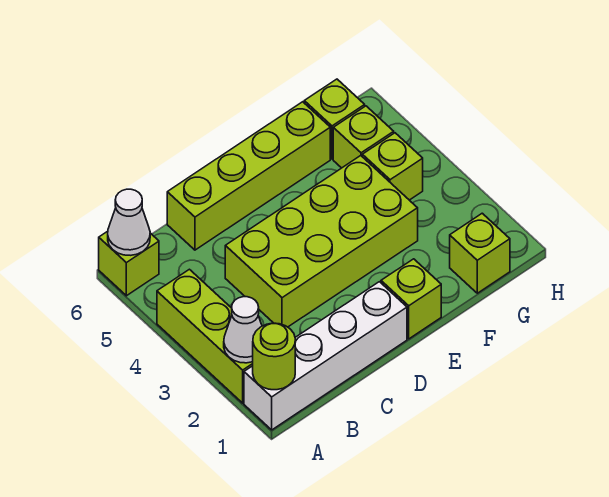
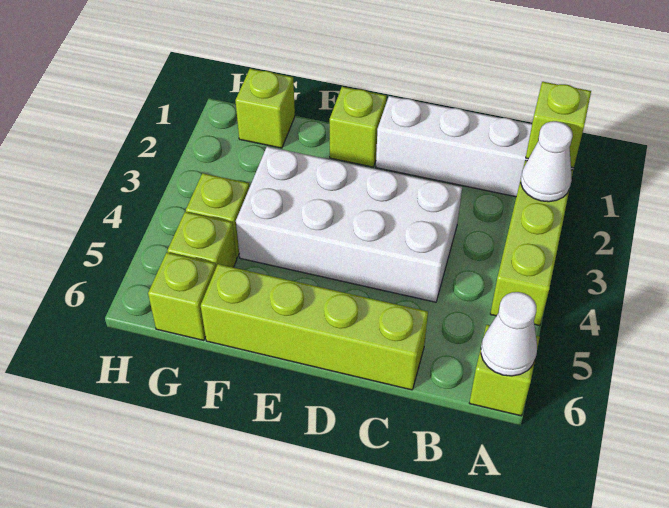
lime 1x1 round brick [253,323,295,390] -> lime 1x1 brick [526,82,591,168]
lime 2x4 brick [225,156,418,327] -> white 2x4 brick [236,147,462,302]

